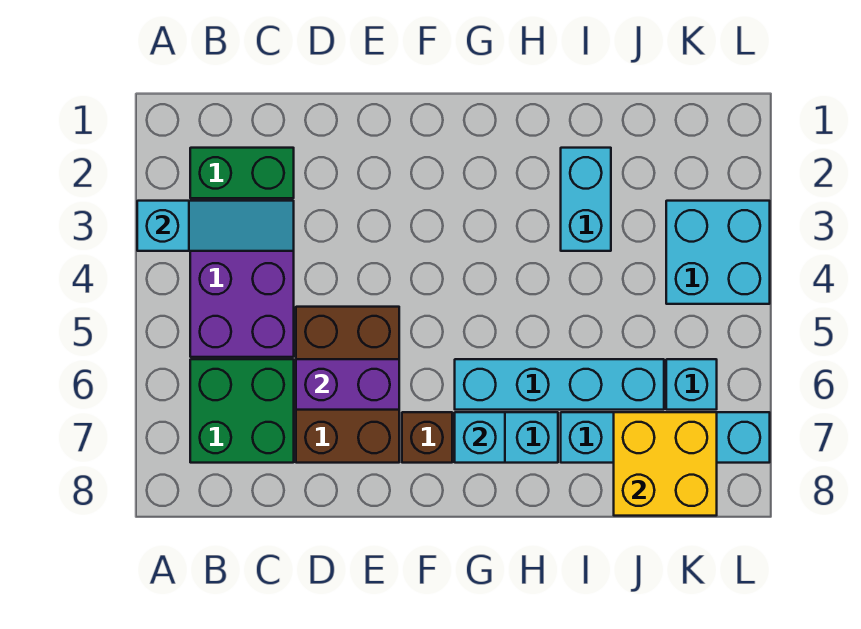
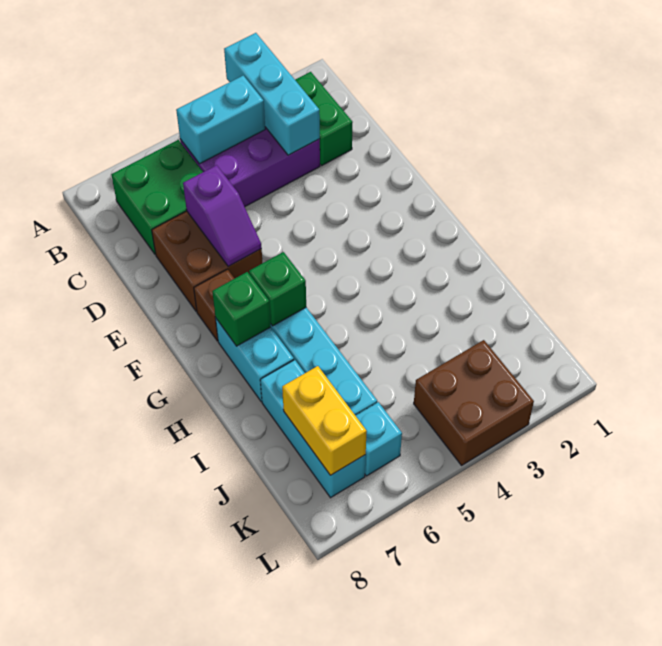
cyan 1x3 slope [137,201,294,251] -> cyan 1x3 brick [224,33,320,155]
brown 2x3 brick [296,307,399,463] -> brown 2x2 brick [152,211,262,312]
purple 1x2 brick [296,359,399,410] -> purple 1x2 slope [183,165,262,266]
none -> green 1x1 brick [249,252,306,326]
cyan 1x1 brick [455,412,505,463] -> green 1x1 brick [212,272,271,346]
cyan 1x2 brick [561,148,611,251] -> cyan 1x2 brick moved to [176,76,265,164]
cyan 1x4 brick [561,412,770,463] -> cyan 1x3 brick [260,360,366,498]
yellow 2x2 brick [614,412,717,516] -> yellow 1x2 brick [282,366,367,475]
cyan 2x2 brick [666,201,770,304] -> brown 2x2 brick [414,340,534,465]

